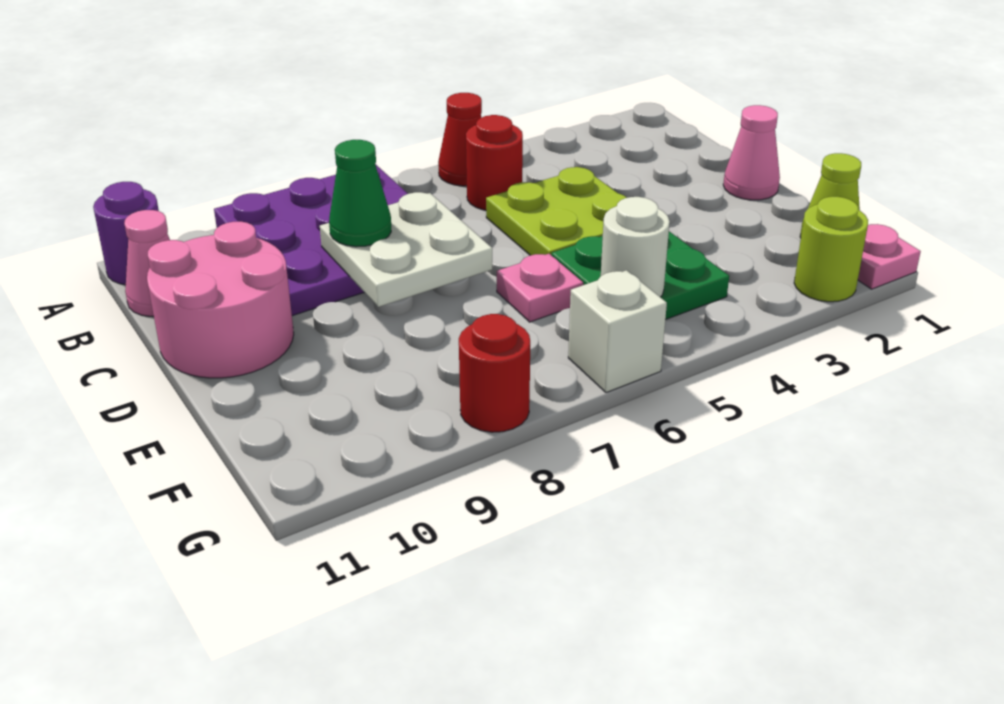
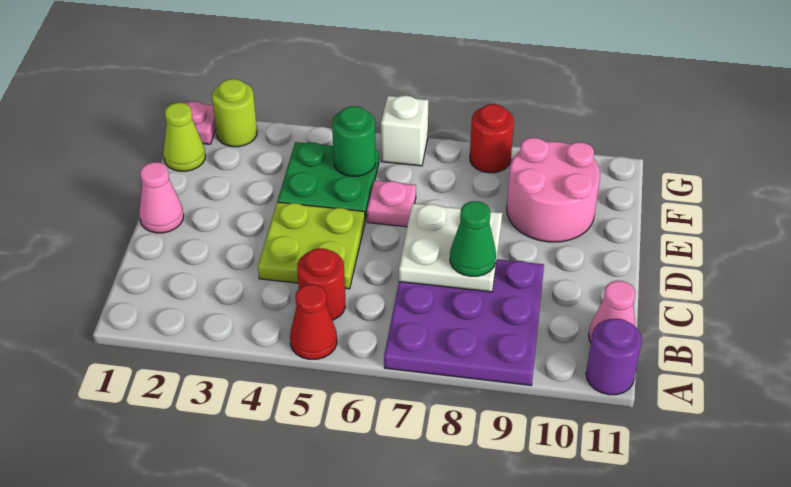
pink 2x2 round brick [147,221,294,378] -> pink 2x2 round brick moved to [507,138,600,242]
white 1x1 round brick [601,197,670,297] -> green 1x1 round brick [332,106,376,176]

